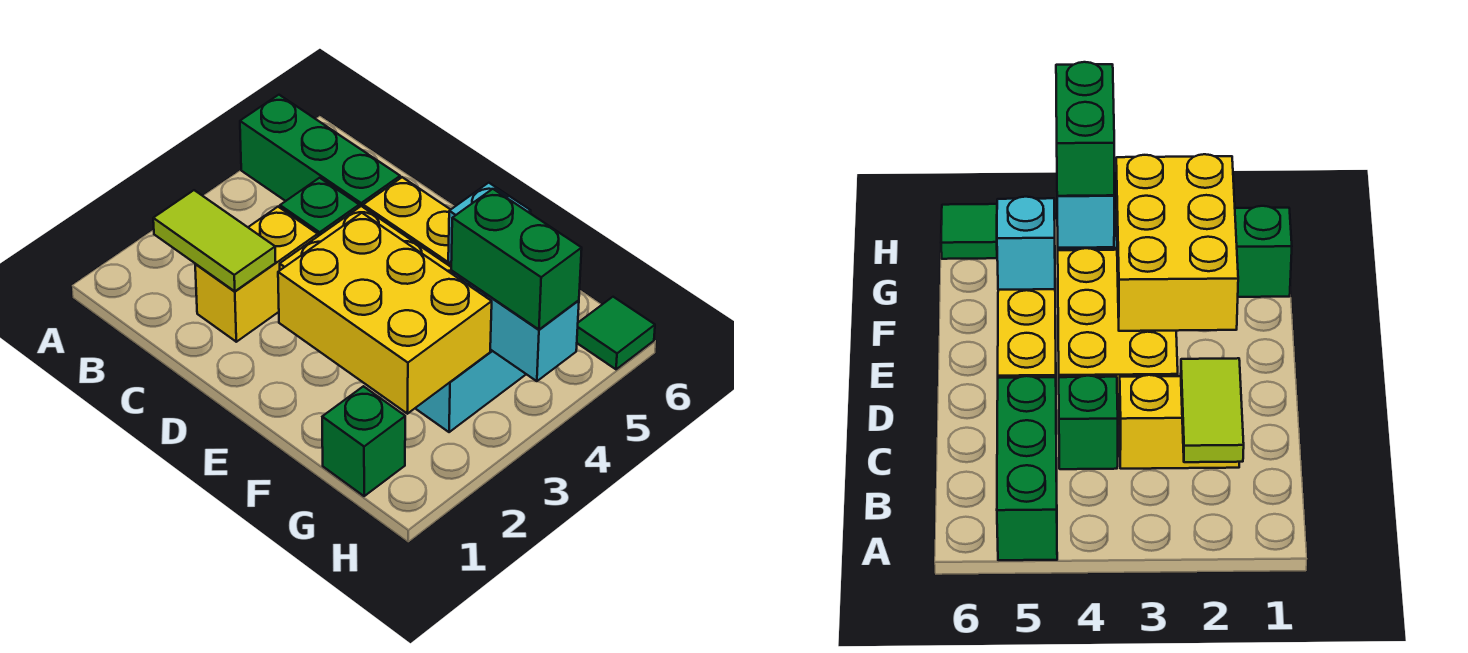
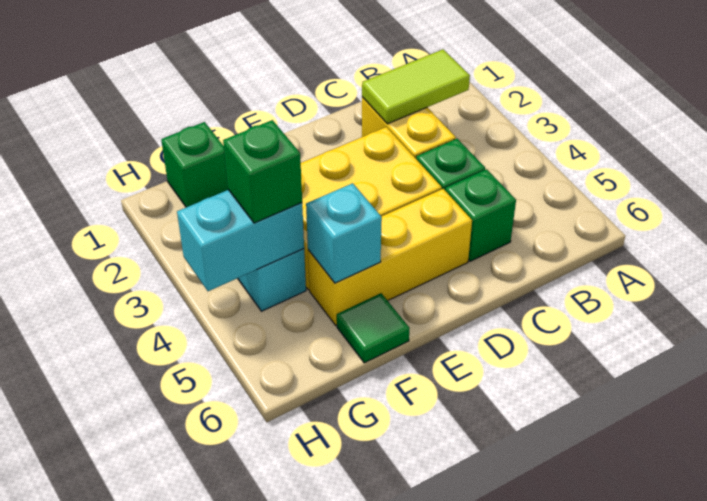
green 1x3 brick [240,95,400,207] -> green 1x1 brick [445,169,516,261]
yellow 2x3 brick [278,213,492,414] -> none
green 1x2 brick [451,189,582,329] -> green 1x1 brick [223,120,302,223]
green 1x1 tile [577,297,655,369] -> green 1x1 tile moved to [337,293,410,363]

